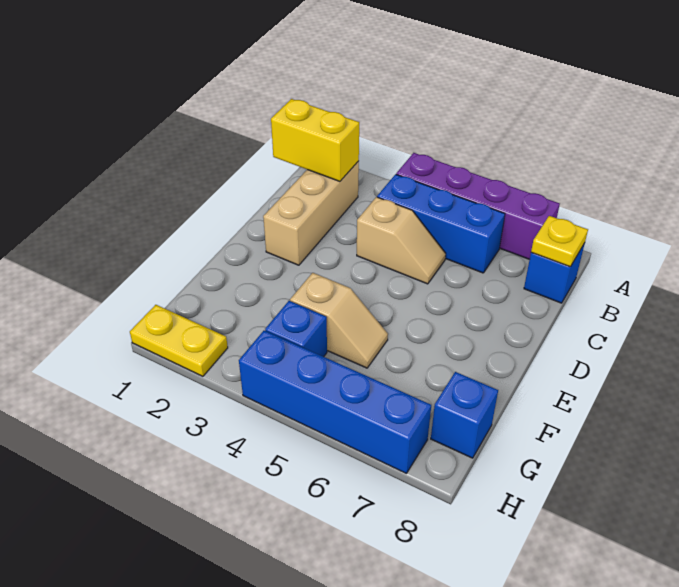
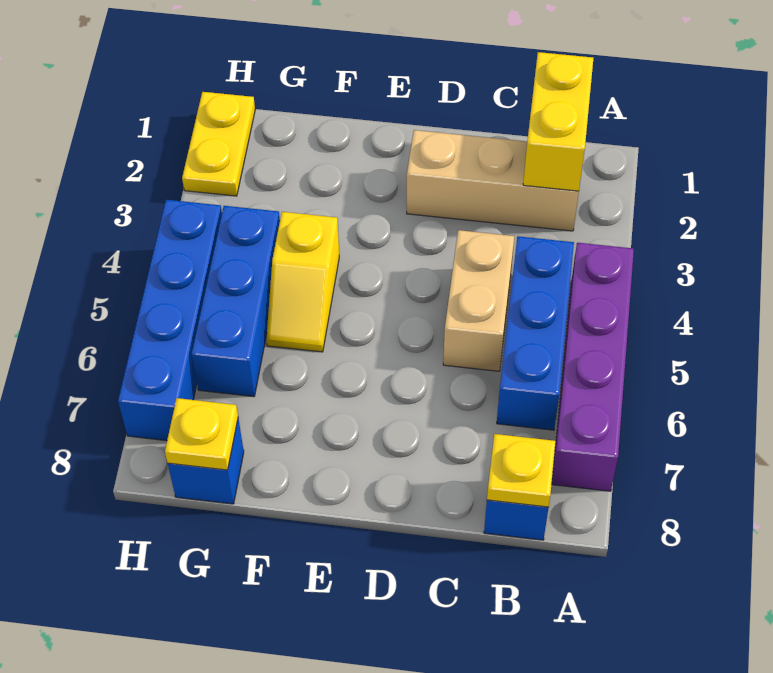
tan 1x2 slope [357,197,446,284] -> tan 1x2 brick [443,230,514,371]
tan 1x2 slope [290,273,388,368] -> yellow 1x2 slope [266,212,339,352]
blue 1x1 brick [265,301,327,357] -> blue 1x3 brick [191,206,280,397]
none -> yellow 1x1 plate [165,398,238,470]

